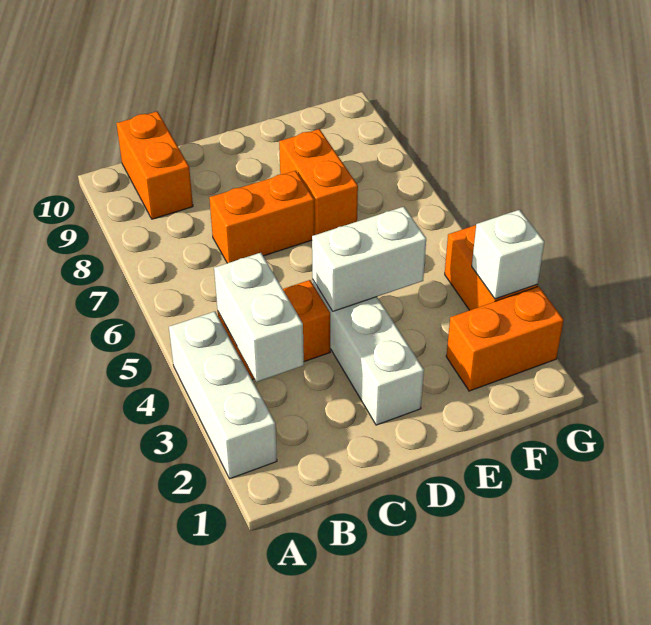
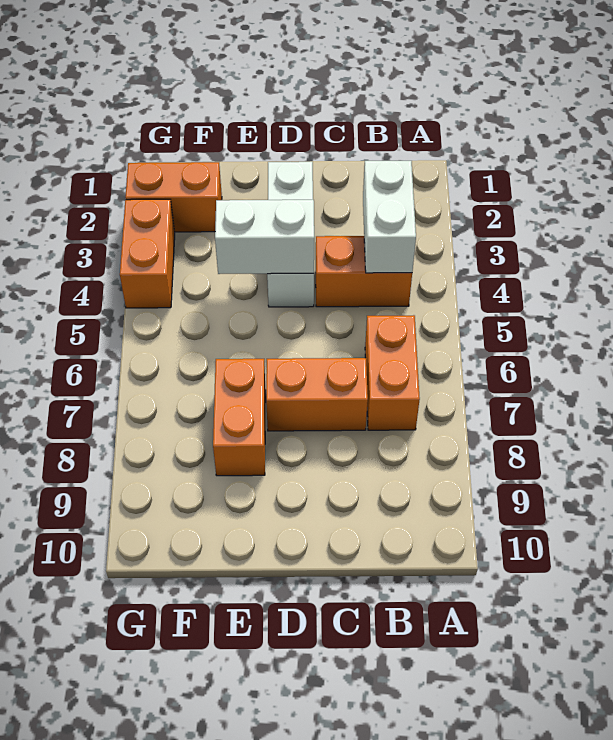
white 1x3 brick [169,311,277,479] -> none
orange 1x2 brick [116,111,193,219] -> orange 1x2 brick moved to [365,315,420,430]
white 1x1 brick [472,210,544,299] -> none

